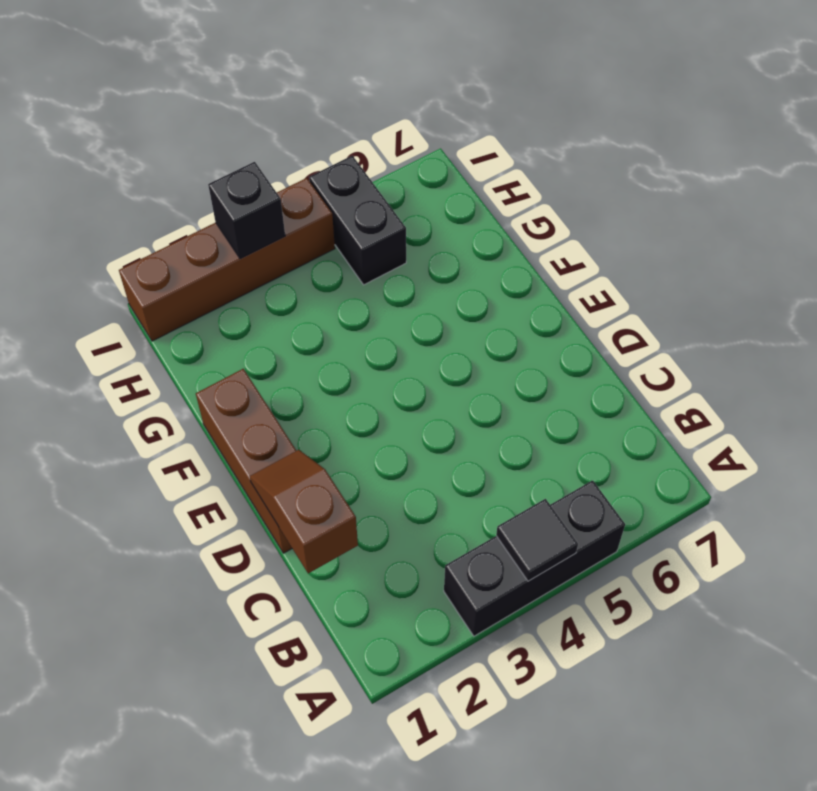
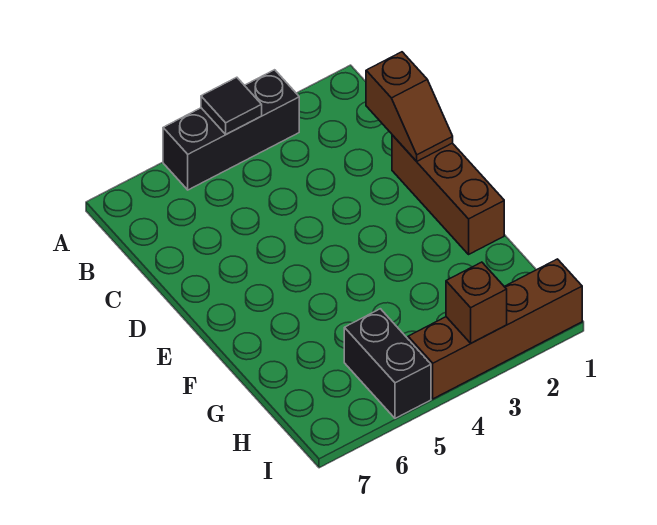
black 1x1 brick [208,162,285,259] -> brown 1x1 brick [446,262,507,343]

